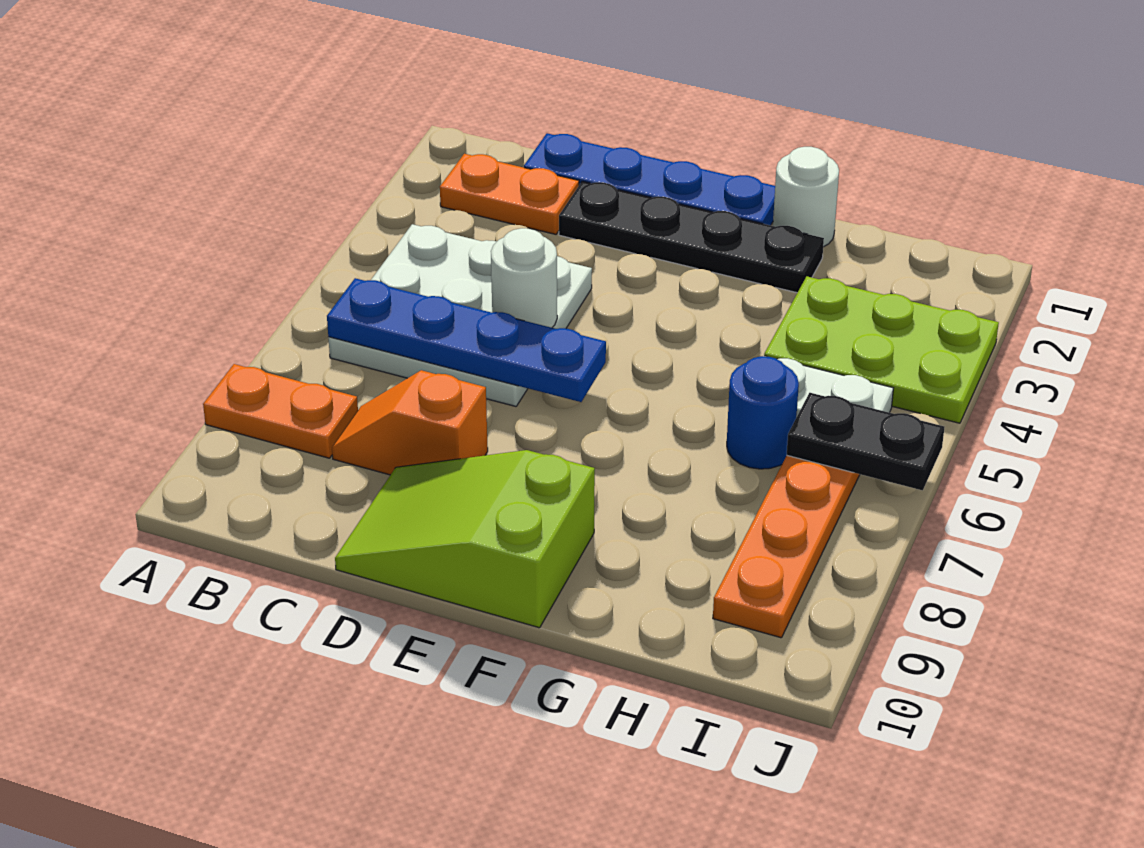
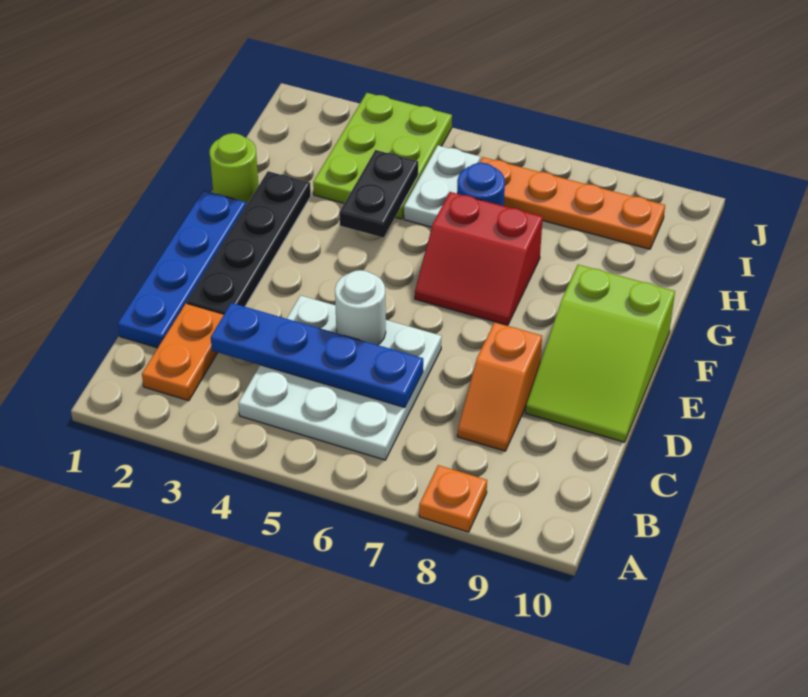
orange 1x2 plate [203,364,358,458] -> orange 1x1 plate [419,465,487,532]
blue 1x4 plate [327,278,606,402] -> blue 1x4 plate turned to [211,303,423,408]
none -> red 2x2 slope [415,192,543,325]
white 1x1 round brick [773,147,839,247] -> lime 1x1 round brick [210,133,259,205]
black 1x2 plate [787,393,944,490] -> black 1x2 plate moved to [339,150,418,238]

